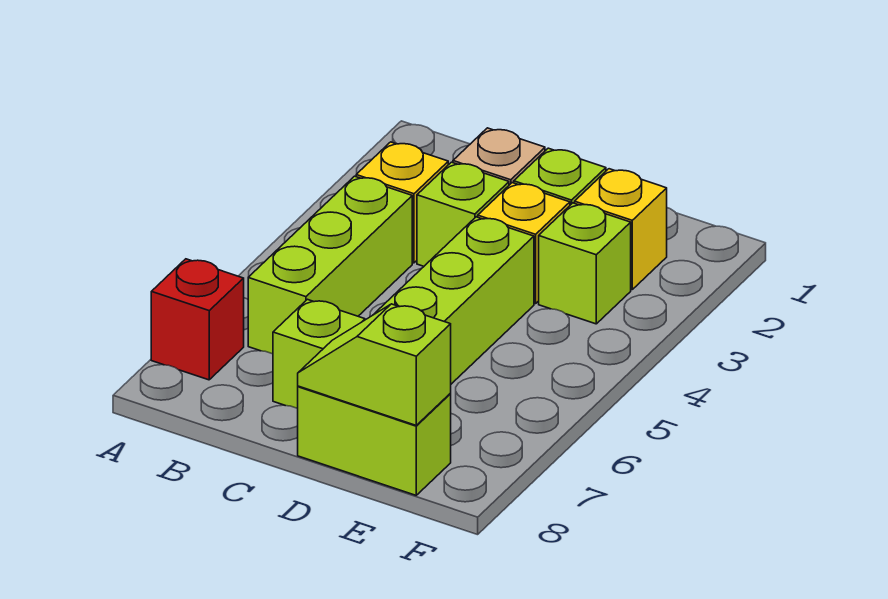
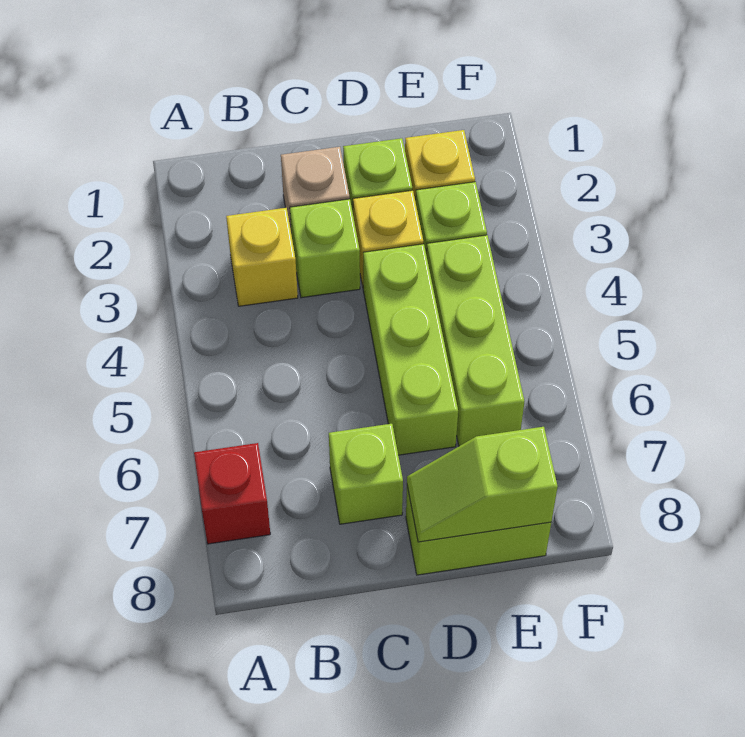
lime 1x3 brick [248,176,412,354] -> lime 1x3 brick moved to [427,235,524,446]

